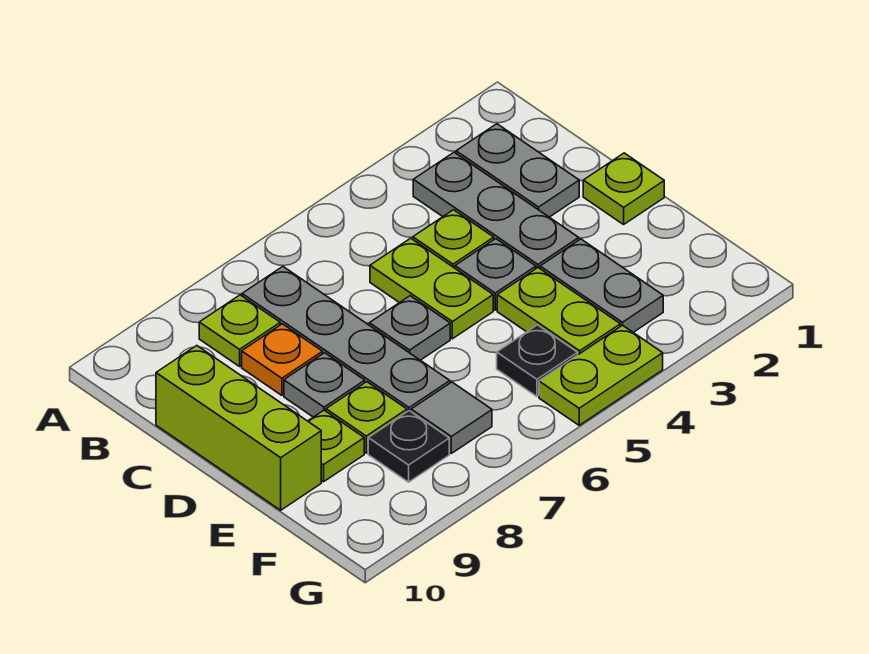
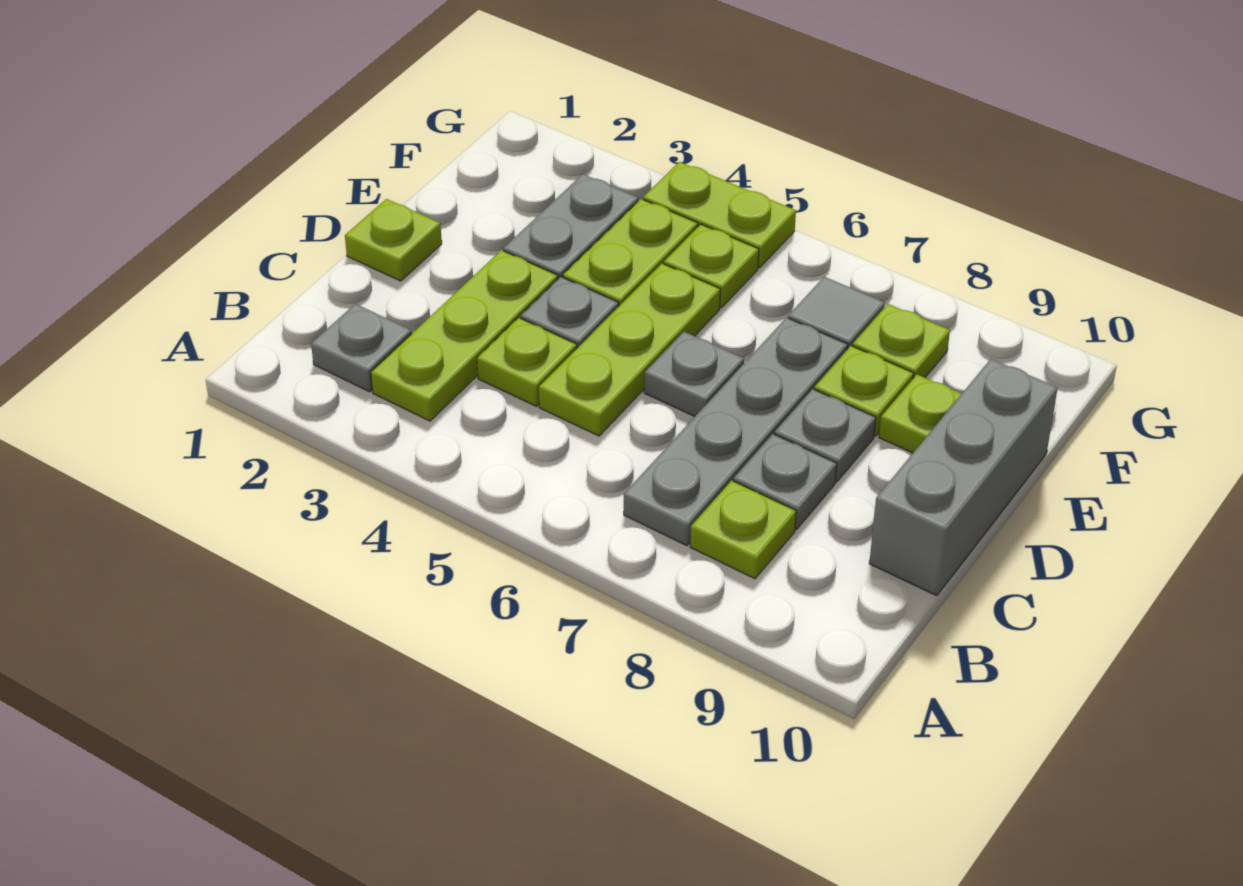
grey 1x2 plate [456,124,579,217] -> grey 1x1 plate [311,304,412,392]
grey 1x3 plate [413,152,579,268] -> lime 1x3 plate [371,250,558,421]
lime 1x2 plate [370,238,493,339] -> lime 1x3 plate [539,264,720,436]
orange 1x1 plate [242,324,323,395] -> grey 1x1 plate [733,434,837,529]
lime 1x3 brick [156,346,321,510] -> grey 1x3 brick [869,359,1058,596]
black 1x1 plate [497,325,578,396] -> lime 1x1 plate [664,224,759,308]
black 1x1 plate [368,411,449,482] -> lime 1x1 plate [853,304,950,378]

